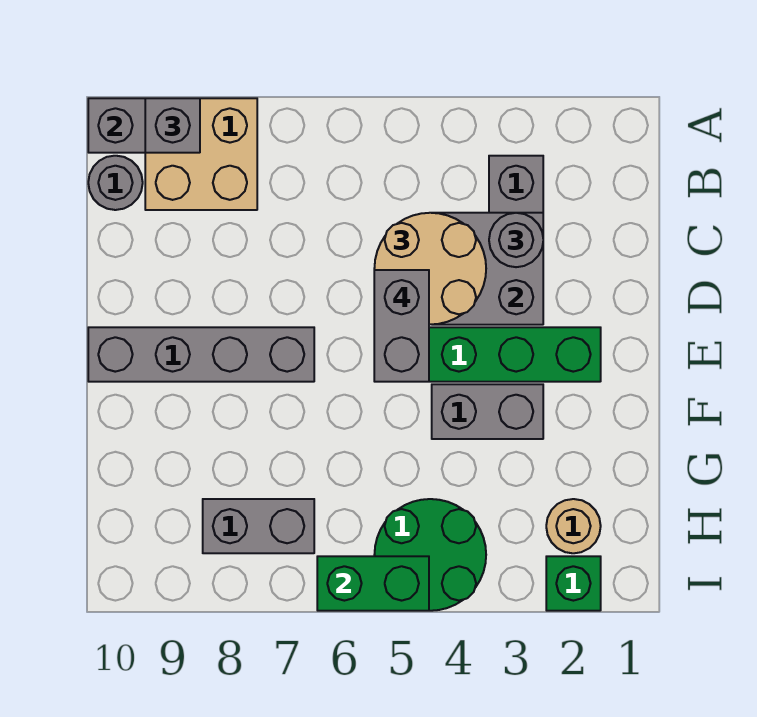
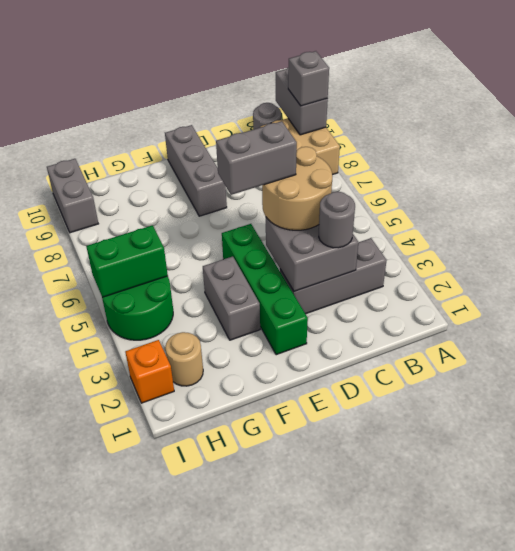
grey 1x4 brick [88,327,314,382] -> grey 1x3 brick [165,125,227,216]
grey 1x2 brick [203,499,314,553] -> grey 1x2 brick moved to [47,159,98,233]
green 1x1 brick [546,556,601,611] -> orange 1x1 brick [125,340,174,403]
green 1x2 brick [317,556,429,611] -> green 1x2 brick turned to [86,225,168,297]

